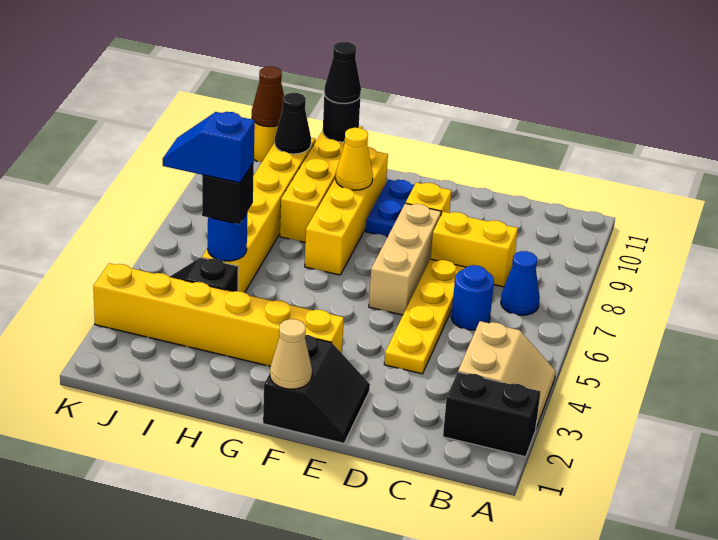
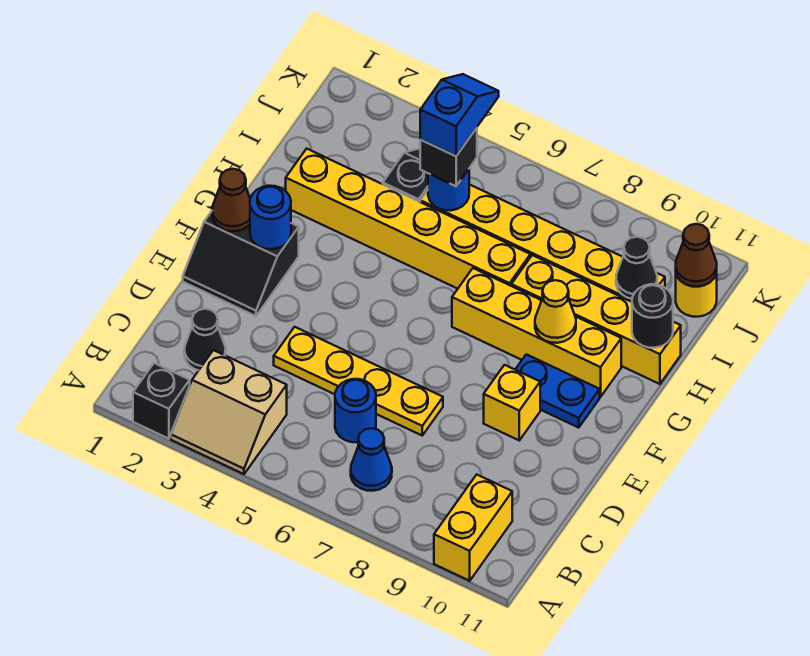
black 1x2 brick [443,372,541,457] -> black 1x1 brick [133,363,190,439]
yellow 1x2 brick [431,212,518,287] -> yellow 1x2 brick moved to [434,475,512,581]
tan 1x3 brick [369,203,441,315] -> none
tan 1x1 cone [270,319,312,389] -> brown 1x1 cone [212,169,250,231]
none -> blue 1x1 round brick [250,186,291,249]
yellow 1x6 brick [93,263,344,366] -> yellow 1x6 brick turned to [286,149,530,289]
black 1x1 cone [324,42,361,103] -> black 1x1 cone moved to [184,309,226,370]

